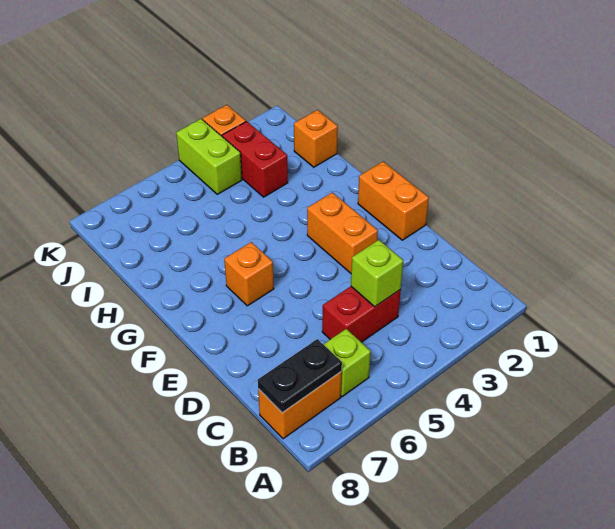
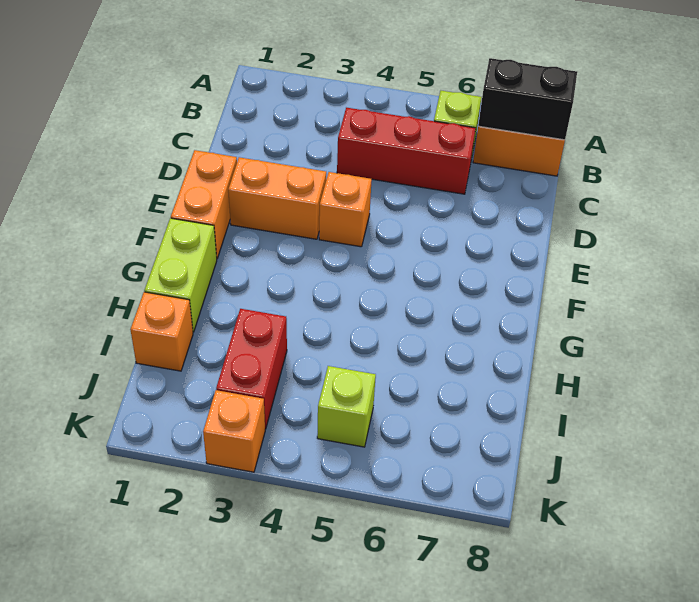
black 1x2 plate [258,339,342,413] -> black 1x2 brick [478,58,577,140]
red 1x2 brick [322,286,401,342] -> red 1x3 brick [337,108,476,194]
lime 1x1 brick [351,240,403,307] -> lime 1x1 brick moved to [317,366,376,447]
orange 1x2 brick [307,192,378,273] -> orange 1x2 brick turned to [228,157,326,239]
orange 1x1 brick [224,242,274,306] -> orange 1x1 brick moved to [319,172,372,247]
lime 1x2 brick [176,119,242,194] -> lime 1x2 brick moved to [144,218,217,332]

